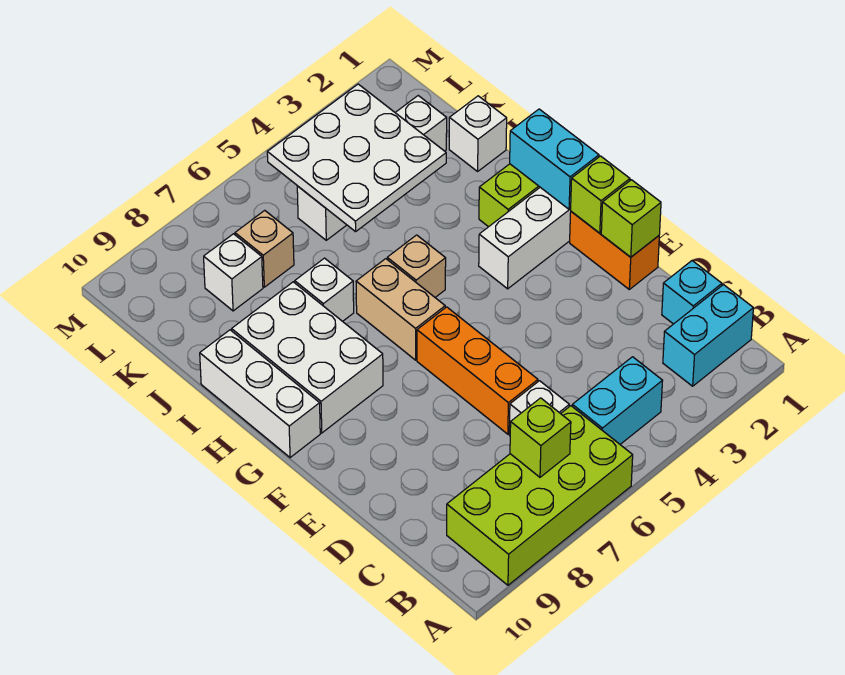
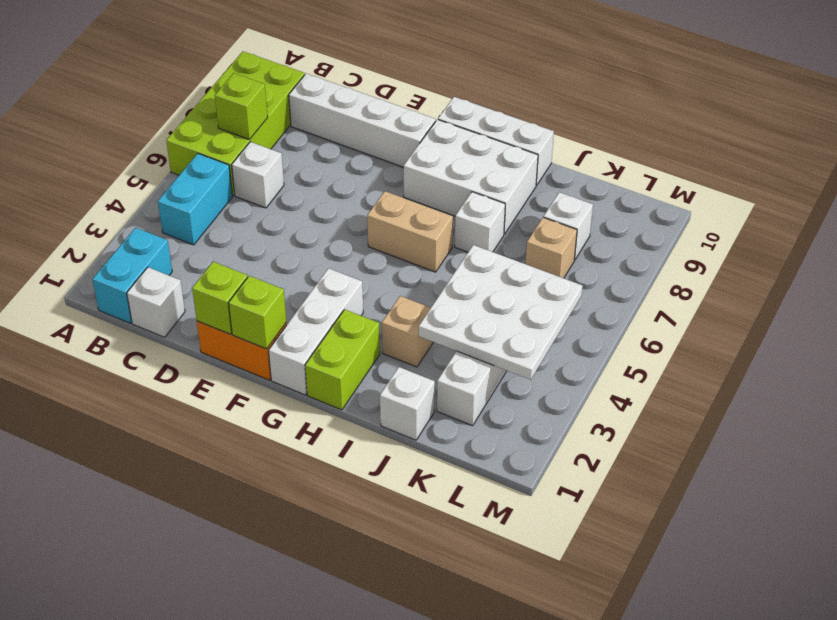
cyan 1x1 brick [662,261,722,324] -> white 1x1 brick [127,267,185,337]
none -> white 1x4 brick [289,74,436,167]
orange 1x3 brick [417,307,538,434] -> none
cyan 1x2 brick [510,109,599,209] -> none
tan 1x1 brick [387,235,446,297] -> tan 1x1 brick moved to [382,296,433,367]

